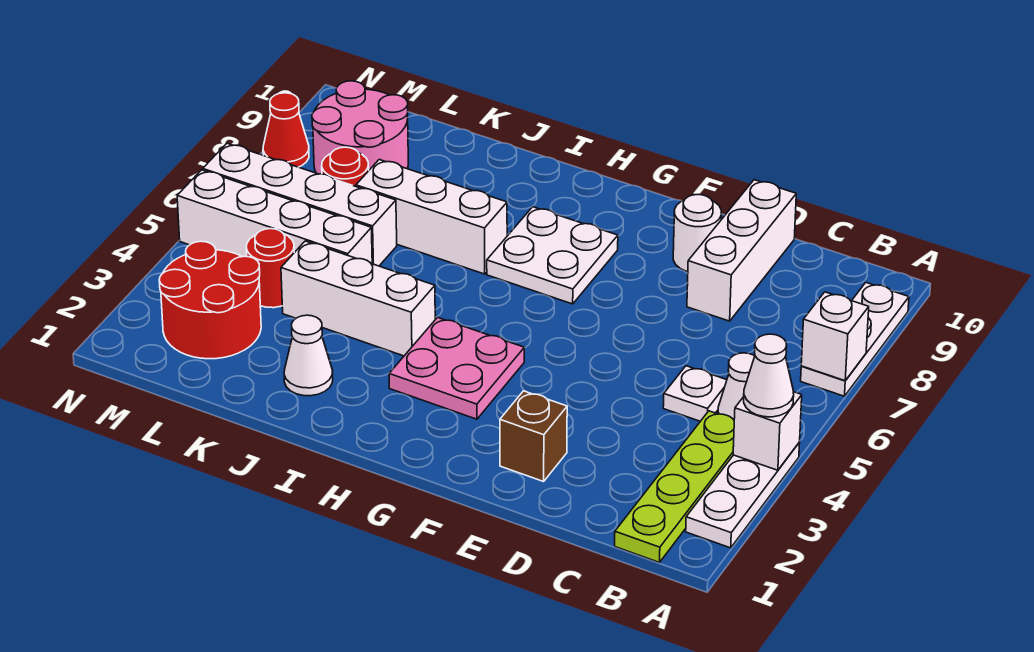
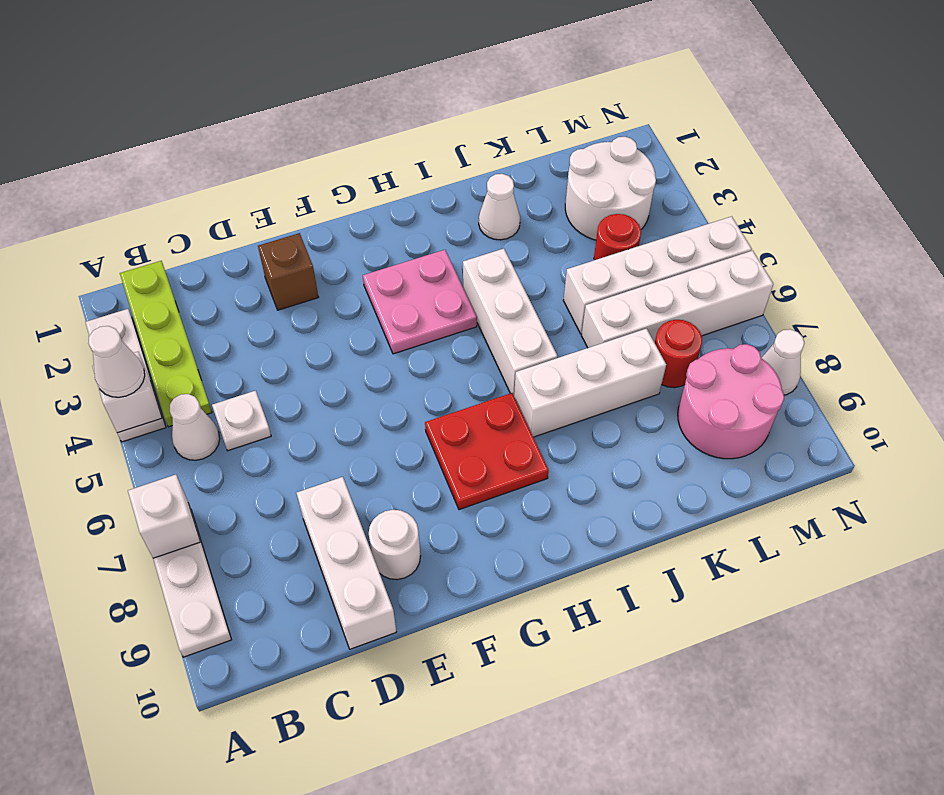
white 2x2 plate [487,207,618,304] -> red 2x2 plate [425,393,549,510]
white 1x3 brick [281,241,435,356] -> white 1x3 brick turned to [463,249,557,395]
red 2x2 round brick [159,241,261,359] -> white 2x2 round brick [565,137,656,240]
red 1x1 cone [263,93,309,167] -> white 1x1 cone [762,329,805,395]

